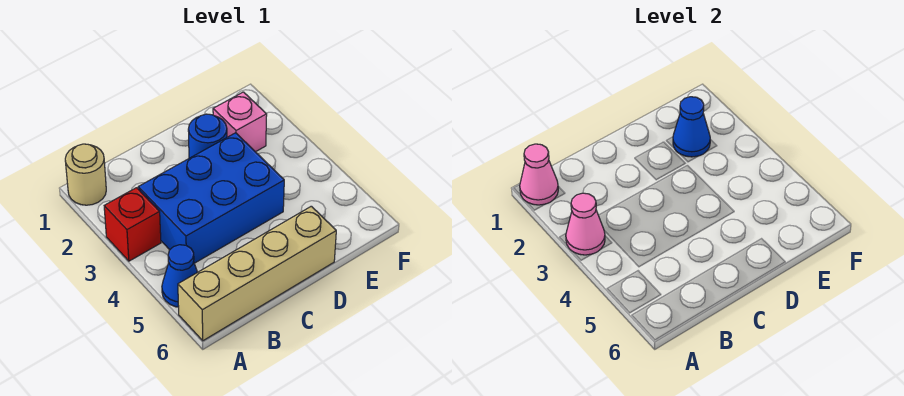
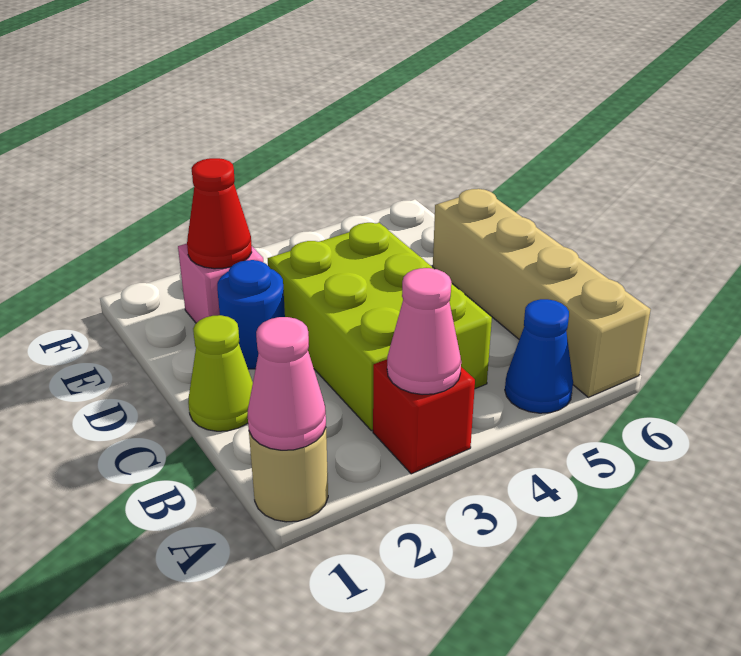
blue 2x3 brick [138,133,284,263] -> lime 2x3 brick [268,223,492,431]
none -> lime 1x1 cone [188,315,253,431]
blue 1x1 cone [673,97,710,157] -> red 1x1 cone [187,158,252,269]

